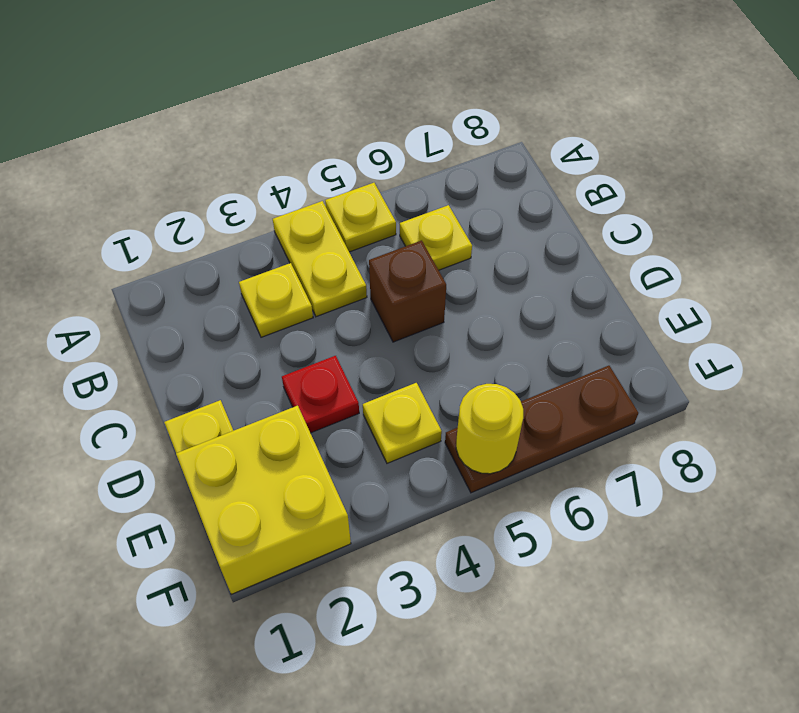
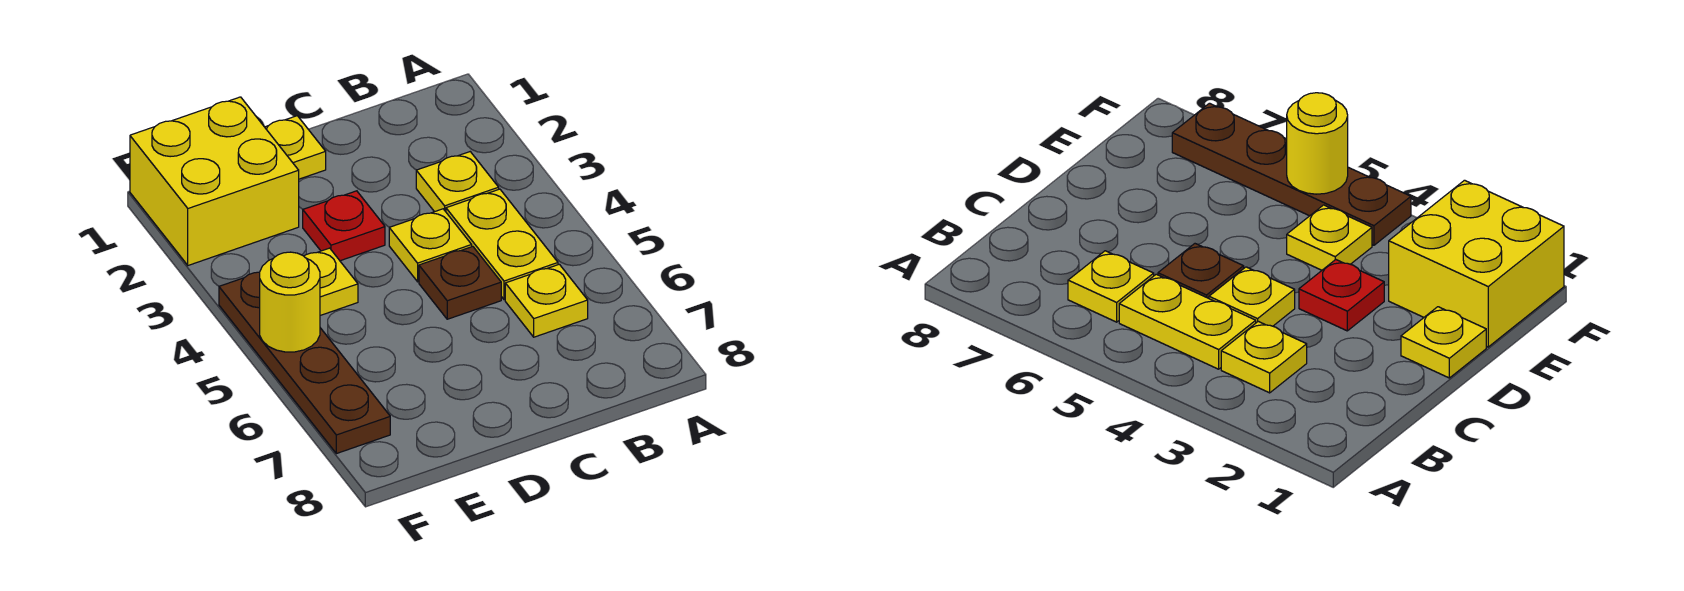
yellow 1x2 plate [273,201,367,317] -> yellow 1x2 plate turned to [446,189,558,300]
yellow 1x1 plate [325,183,396,252] -> yellow 1x1 plate moved to [389,209,472,282]
brown 1x1 brick [369,240,446,342] -> brown 1x1 plate [419,246,501,319]
brown 1x3 plate [445,366,638,493] -> brown 1x4 plate [219,272,390,454]

